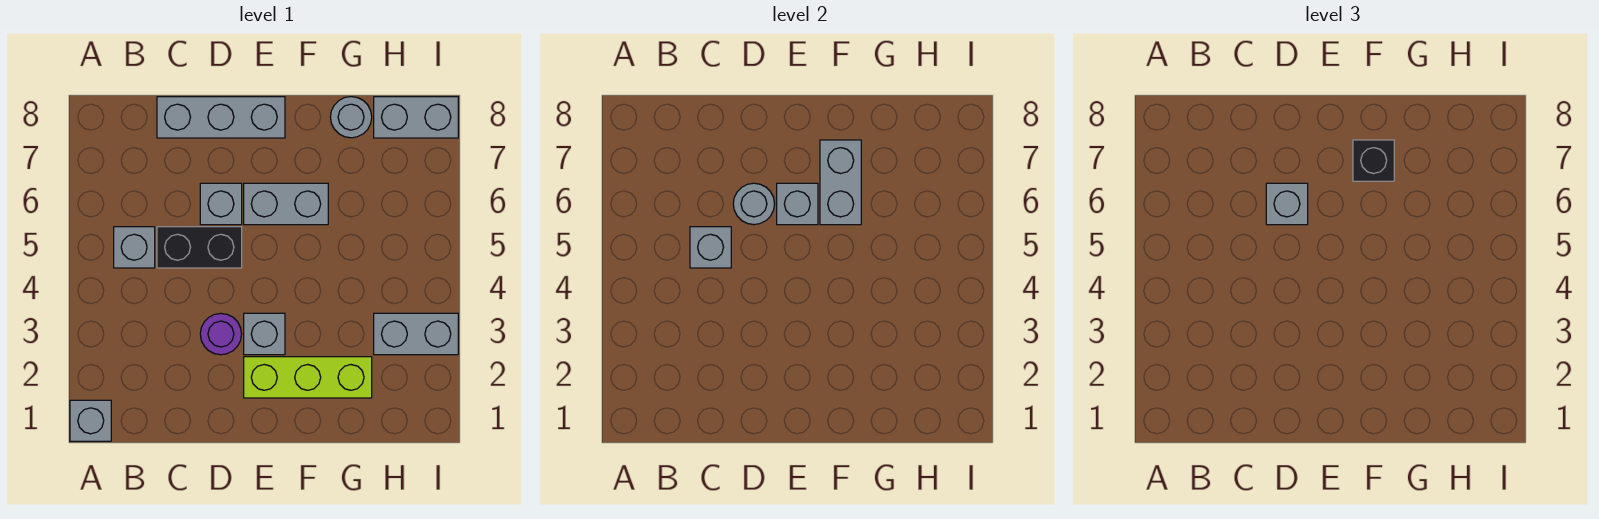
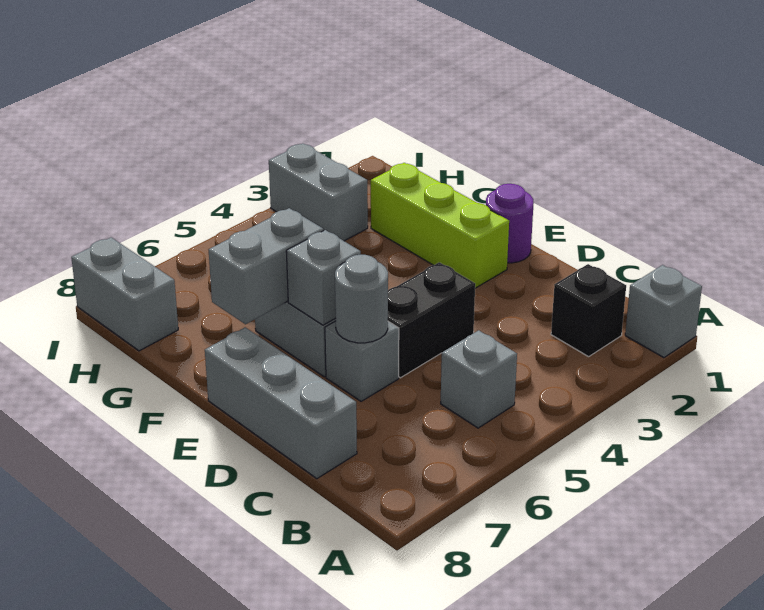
black 1x2 brick [157,227,242,268] -> black 1x2 brick turned to [388,262,475,378]
grey 1x1 brick [690,227,731,268] -> none
purple 1x1 round brick [200,314,242,355] -> purple 1x1 round brick moved to [486,184,534,263]
grey 1x1 brick [1266,183,1308,225] -> none
grey 1x1 brick [244,313,285,355] -> none
black 1x1 brick [1353,140,1394,181] -> black 1x1 brick moved to [551,264,626,357]
grey 1x1 round brick [330,97,372,138] -> none

